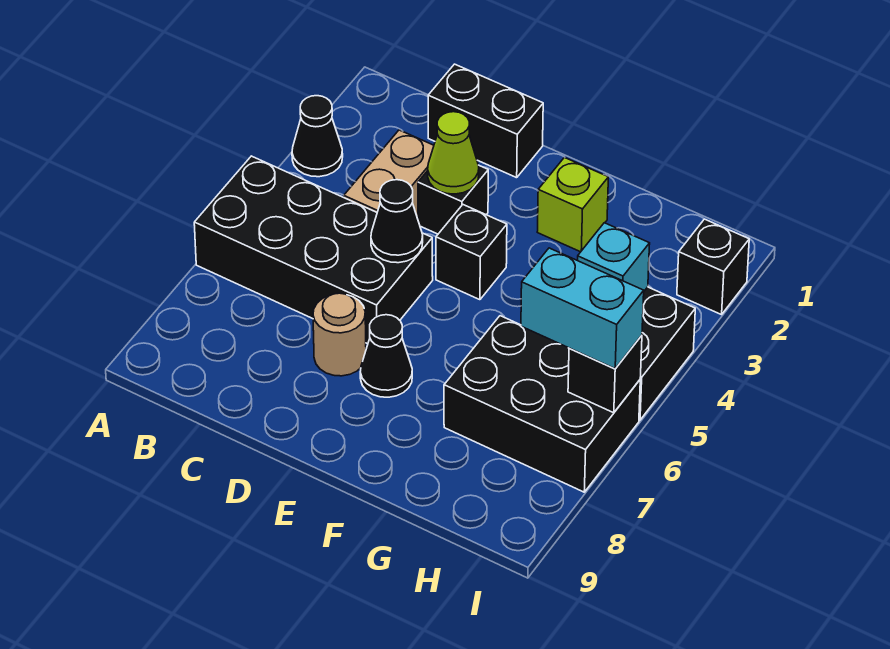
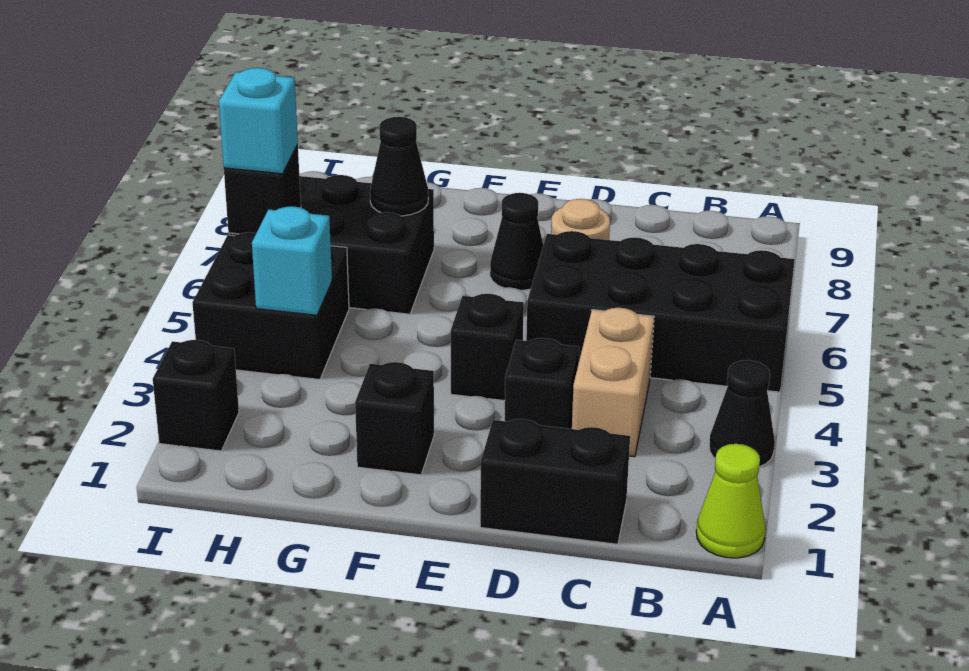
lime 1x1 cone [428,112,479,194] -> lime 1x1 cone moved to [696,444,765,558]
black 1x1 cone [371,180,423,263] -> black 1x1 cone moved to [370,117,428,216]
lime 1x1 brick [537,157,608,252] -> black 1x1 brick [355,362,434,475]
cyan 1x2 brick [521,248,644,369] -> cyan 1x1 brick [219,68,298,174]

